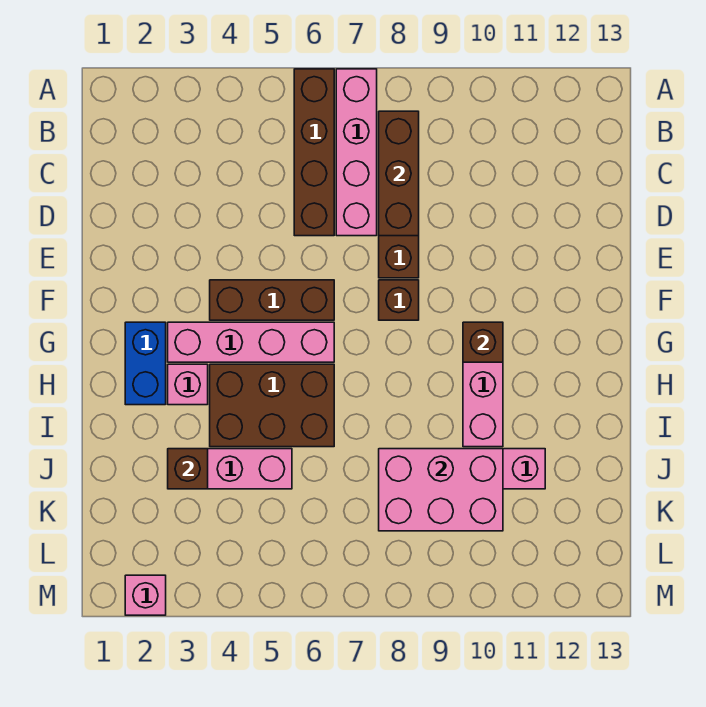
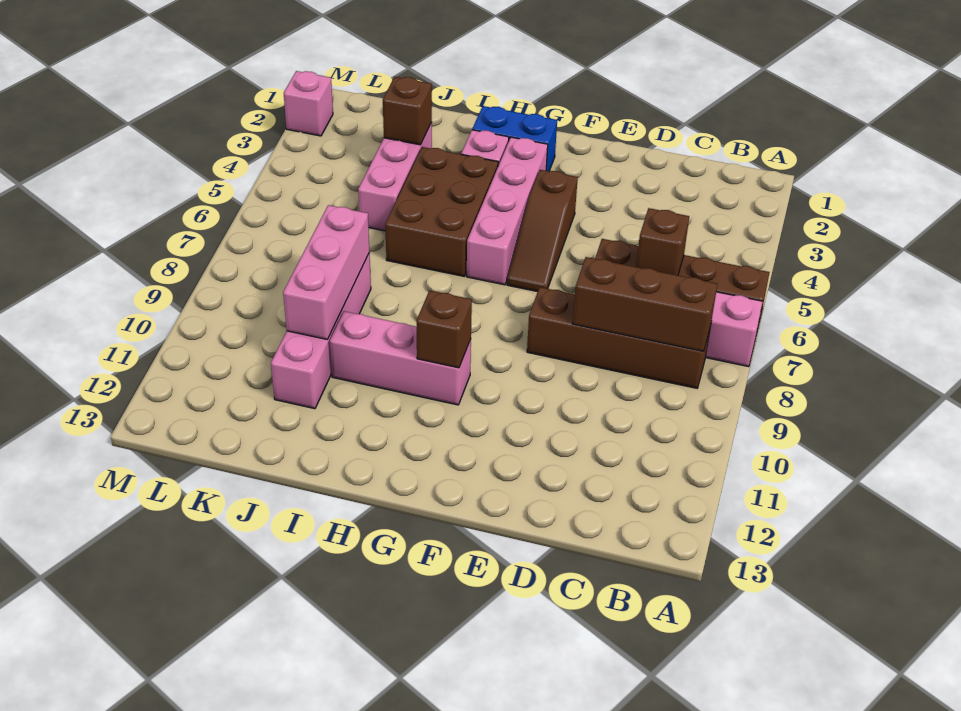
brown 1x3 brick [210,280,334,320] -> brown 1x3 slope [507,170,578,292]
brown 1x1 brick [379,280,419,320] -> brown 1x1 brick moved to [636,208,689,275]
pink 2x3 brick [379,449,503,531] -> pink 1x3 brick [283,205,369,340]

